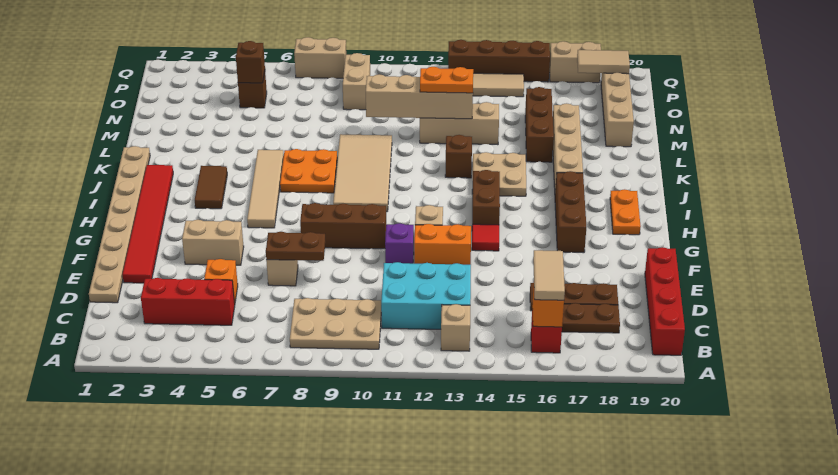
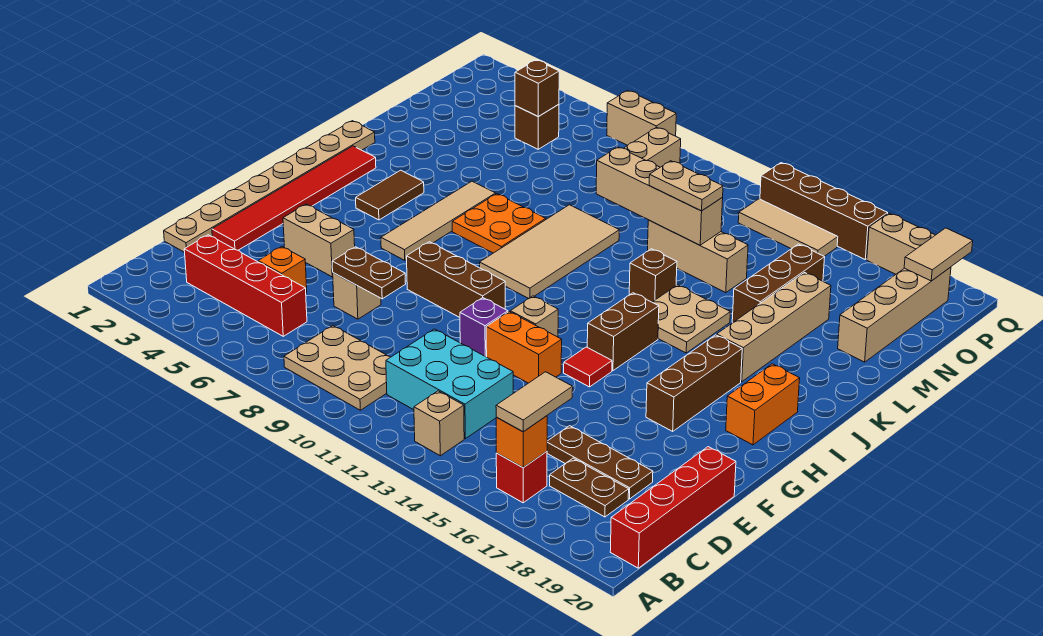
red 1x3 brick [141,278,235,325] -> red 1x4 brick [184,235,307,336]
orange 1x2 plate [610,189,641,235] -> orange 1x2 brick [726,364,800,445]
orange 1x2 plate [420,67,473,93] -> tan 1x2 plate [649,161,723,211]
tan 1x2 tile [577,50,630,74] -> tan 1x2 tile turned to [904,228,973,281]

